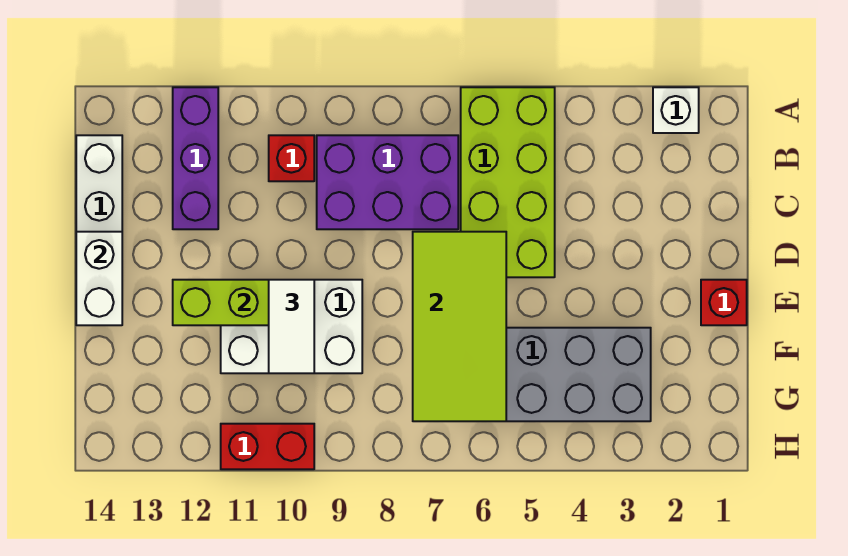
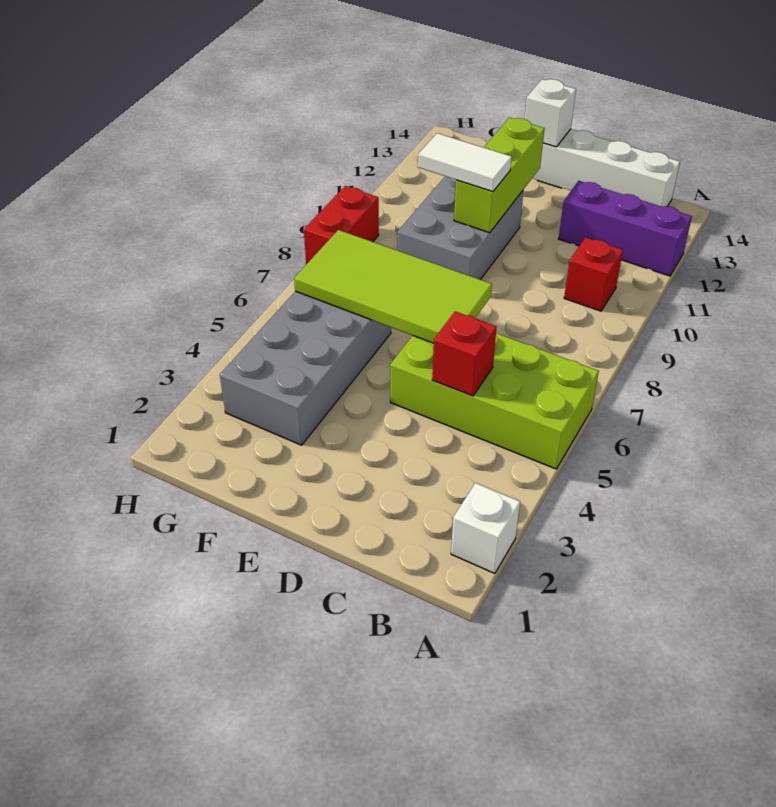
purple 2x3 brick [317,135,458,229] -> none
white 1x2 brick [76,232,122,325] -> white 1x1 brick [525,79,576,147]
red 1x1 brick [701,280,747,325] -> red 1x1 brick moved to [432,311,497,396]
white 2x3 brick [221,280,362,373] -> grey 2x3 brick [397,176,524,280]
red 1x2 brick [221,424,314,469] -> red 1x2 brick moved to [304,186,379,264]

